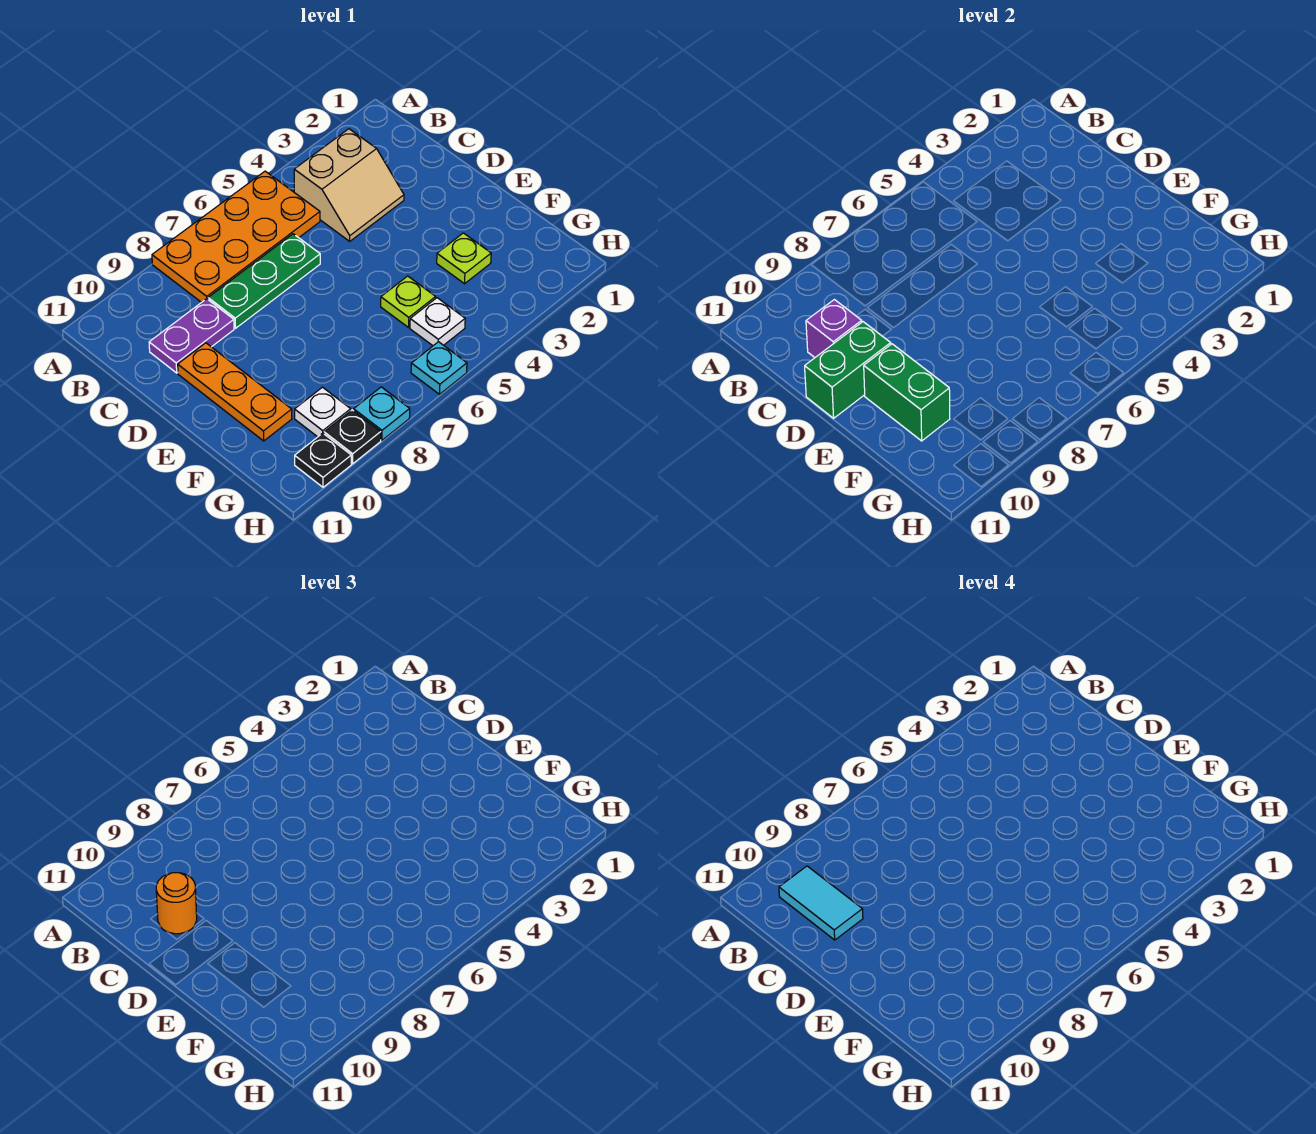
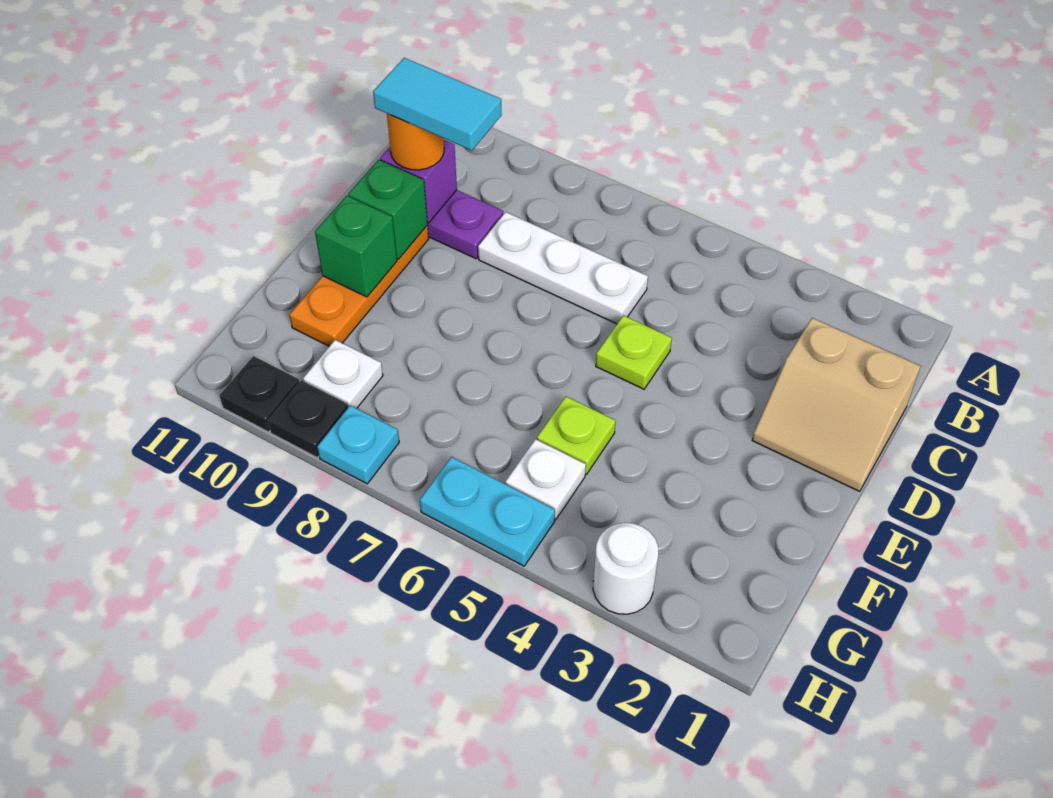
orange 2x4 plate [152,171,320,302] -> none
tan 2x2 slope [294,129,404,241] -> tan 2x2 slope moved to [752,318,921,491]
cyan 1x2 tile [779,866,863,940] -> cyan 1x2 tile turned to [373,58,502,150]
green 1x3 plate [208,234,320,328] -> white 1x3 plate [478,212,648,324]
green 1x2 brick [805,322,891,418] -> green 1x1 brick [348,160,427,259]
green 1x2 brick [864,344,950,441] -> green 1x1 brick [315,196,397,297]
lime 1x1 plate [437,233,491,284] -> lime 1x1 plate moved to [596,316,672,389]
none -> white 1x1 round brick [593,523,658,614]
cyan 1x1 plate [411,342,467,394] -> cyan 1x2 plate [420,457,555,566]

